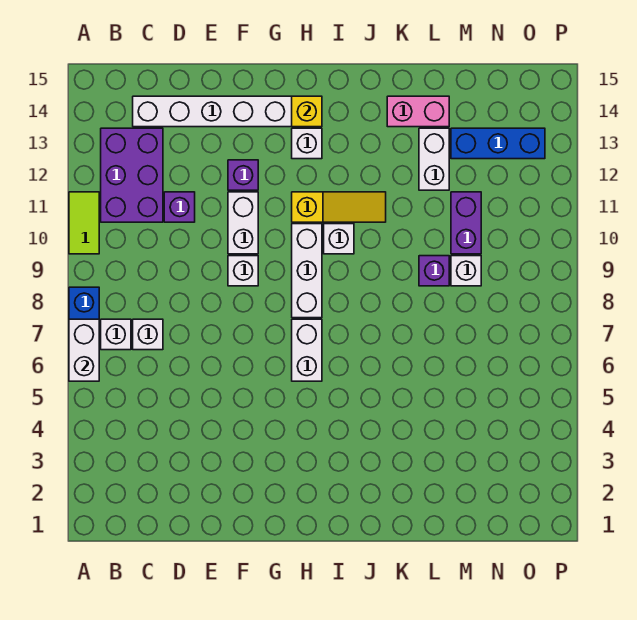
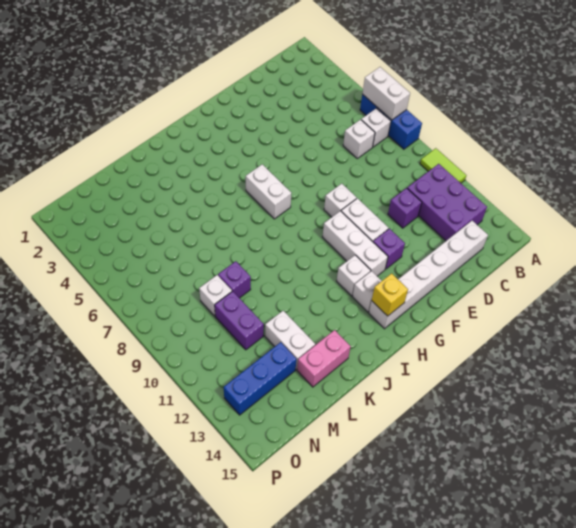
white 1x3 brick [292,224,322,318] -> white 1x3 brick moved to [323,211,388,276]
yellow 1x3 slope [292,192,386,222] -> none
white 1x1 brick [324,224,354,254] -> white 1x1 brick moved to [337,255,371,296]

